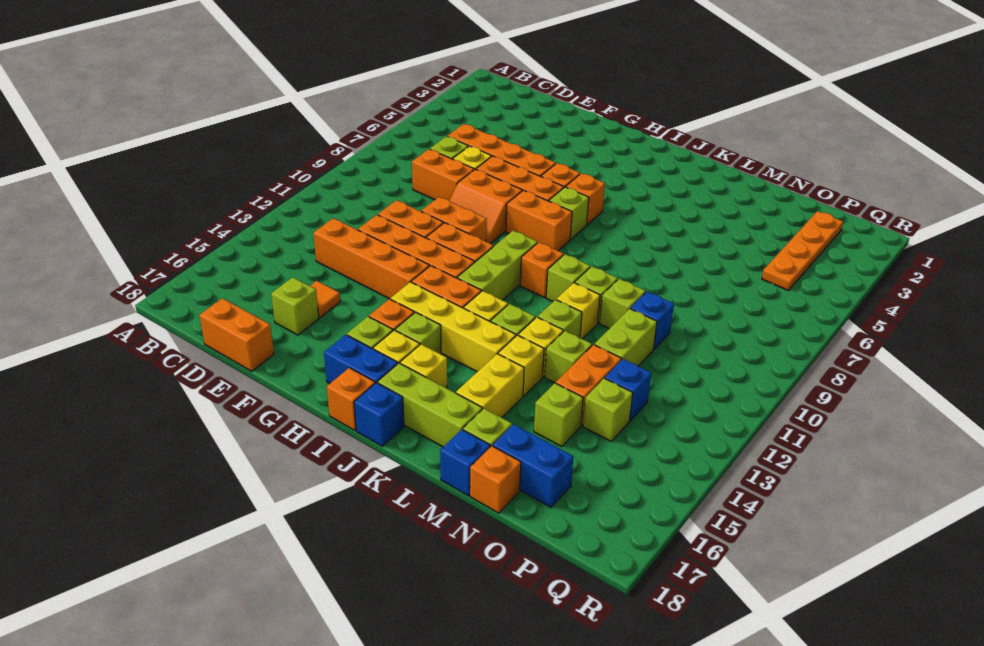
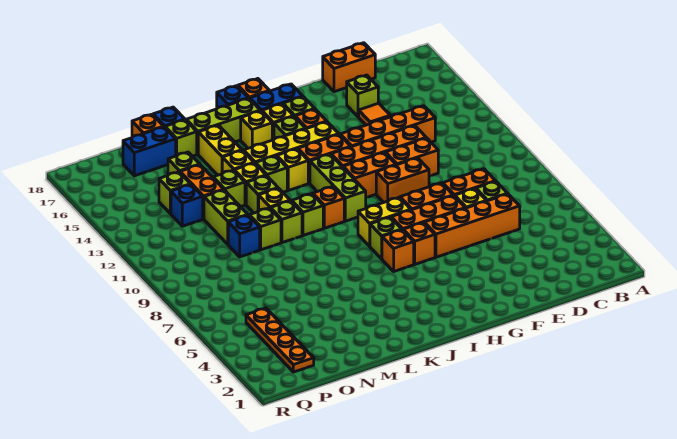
orange 1x2 brick [506,190,572,251] -> yellow 1x2 brick [358,197,411,246]

